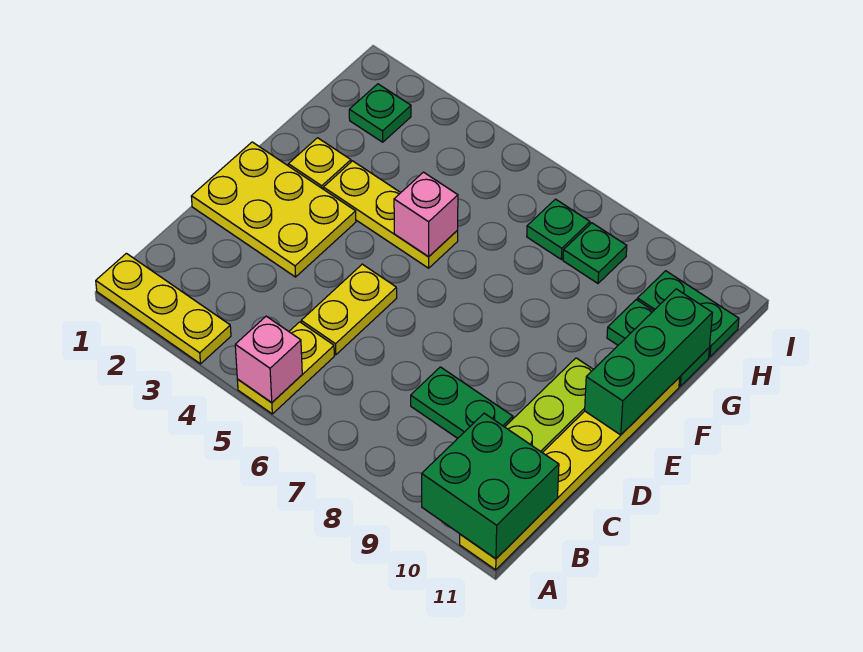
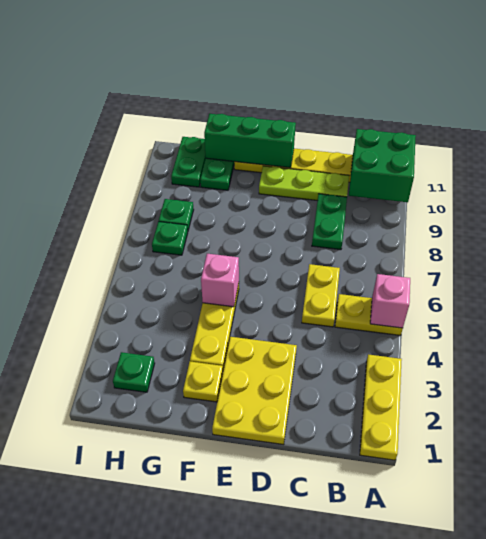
yellow 1x2 plate [301,264,397,355] -> yellow 1x2 plate turned to [302,264,340,327]

